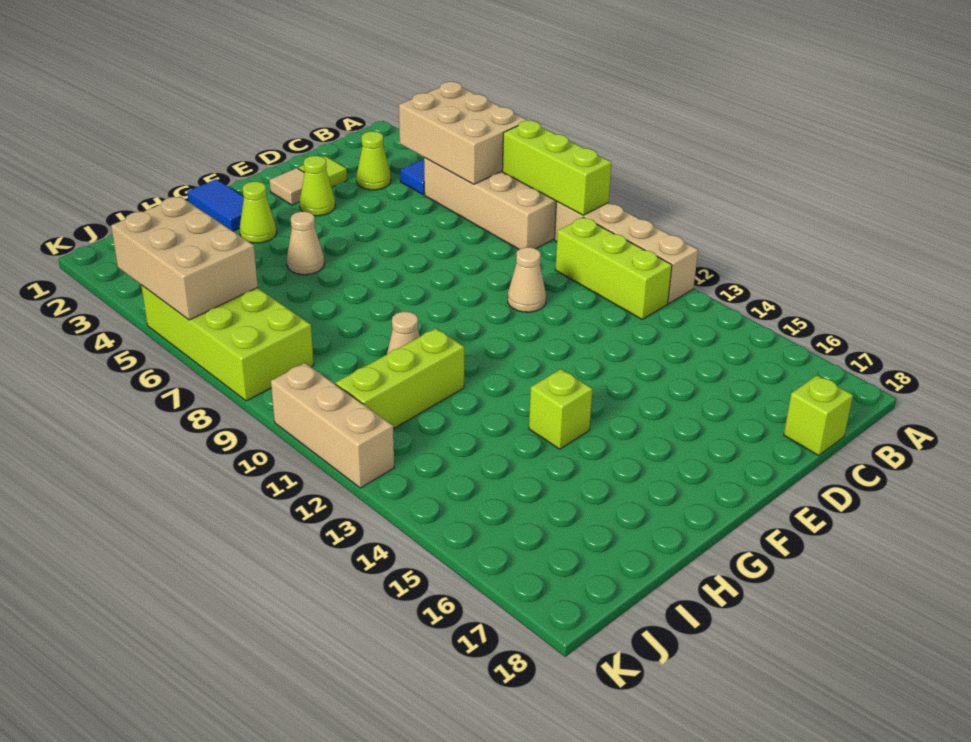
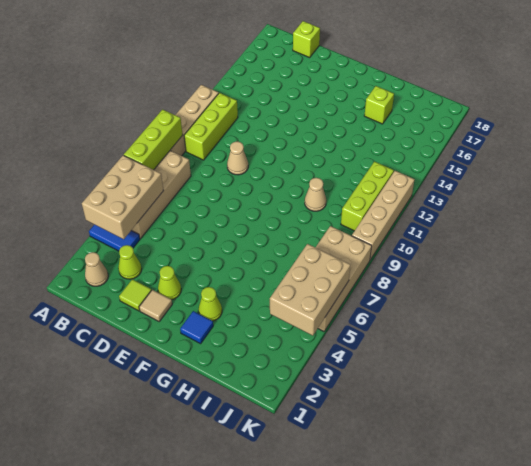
blue 1x2 tile [187,179,244,231] -> blue 1x1 tile [180,311,213,344]
tan 1x1 cone [287,212,324,275] -> tan 1x1 cone moved to [85,252,108,286]
lime 1x1 brick [529,369,593,449] -> lime 1x1 brick moved to [364,86,394,124]
lime 1x3 brick [336,328,464,429] -> lime 1x3 brick turned to [341,162,394,231]
lime 2x4 brick [141,285,314,401] -> tan 2x4 brick [316,226,372,331]
tan 1x3 brick [271,363,394,488] -> tan 1x4 brick [352,171,415,260]

